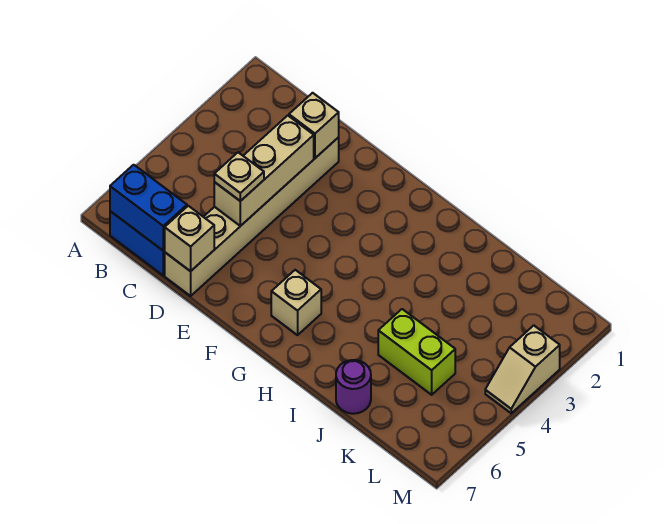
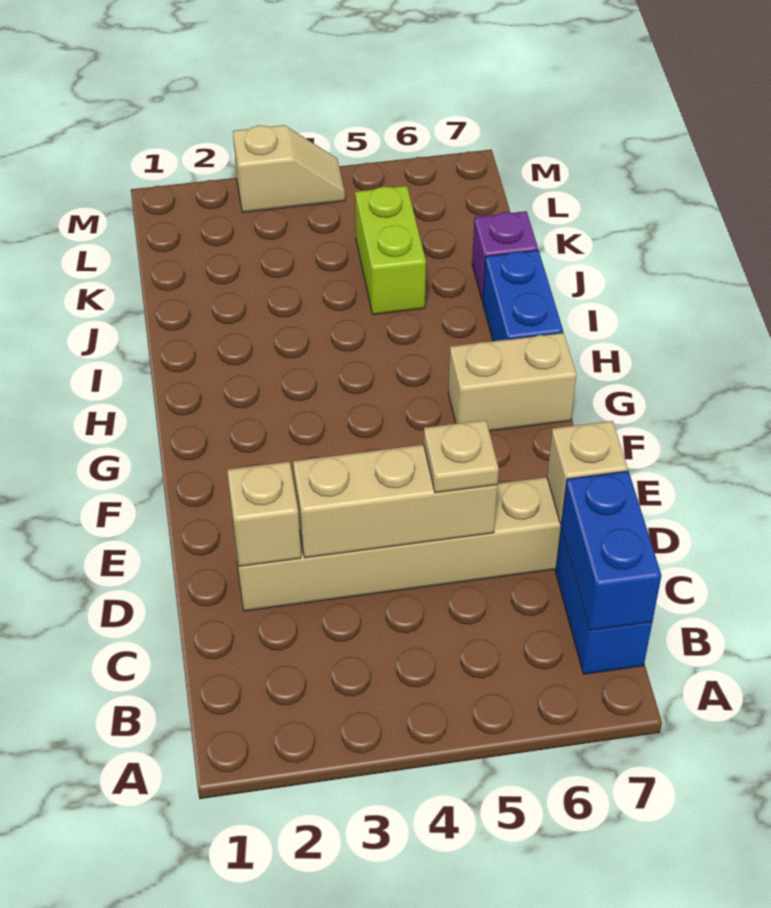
tan 1x1 brick [271,270,321,335] -> tan 1x2 brick [448,333,577,431]
none -> blue 1x2 brick [482,250,563,341]
purple 1x1 round brick [336,360,371,414] -> purple 1x1 brick [472,211,538,301]

